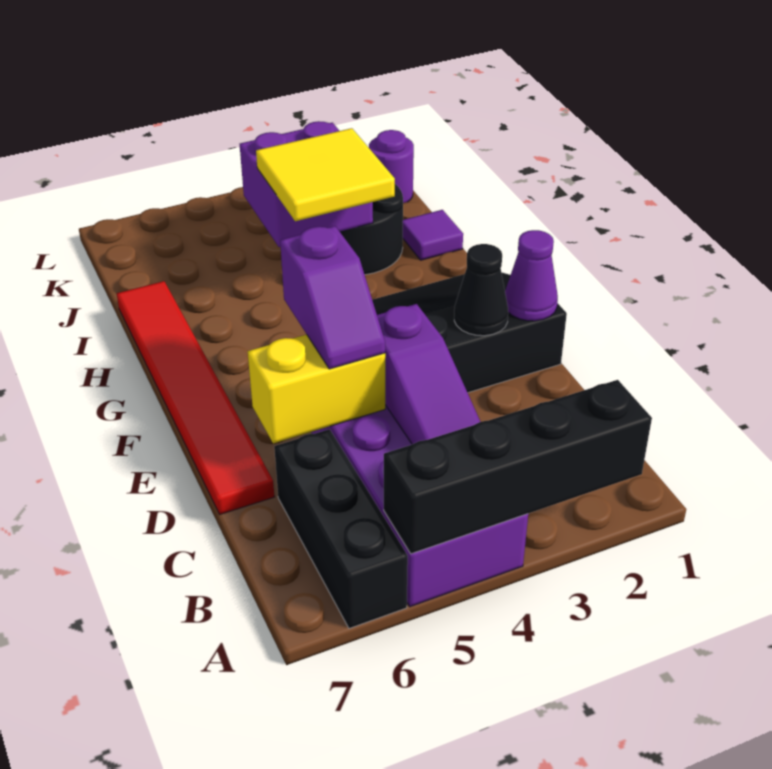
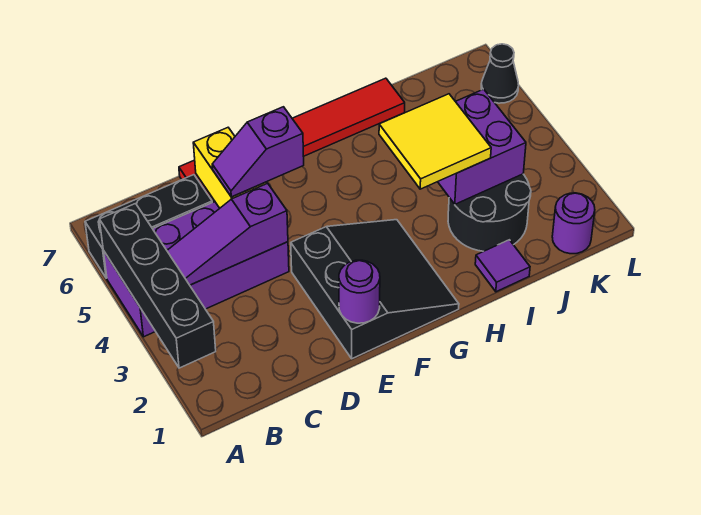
purple 1x1 cone [505,230,558,321] -> purple 1x1 round brick [339,260,380,323]
black 1x1 cone [454,244,508,336] -> black 1x1 cone moved to [481,44,519,103]

